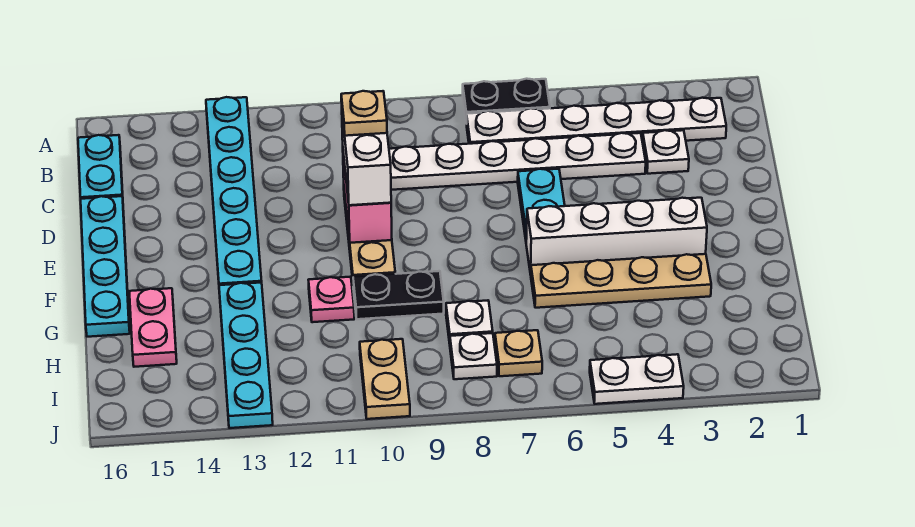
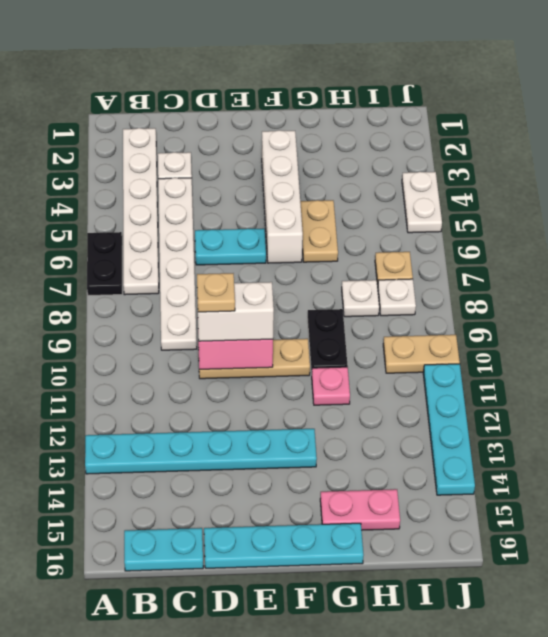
tan 1x4 plate [531,254,711,308] -> tan 1x2 plate [300,200,338,262]
cyan 1x4 plate [219,282,273,428] -> cyan 1x4 plate turned to [423,364,475,495]

